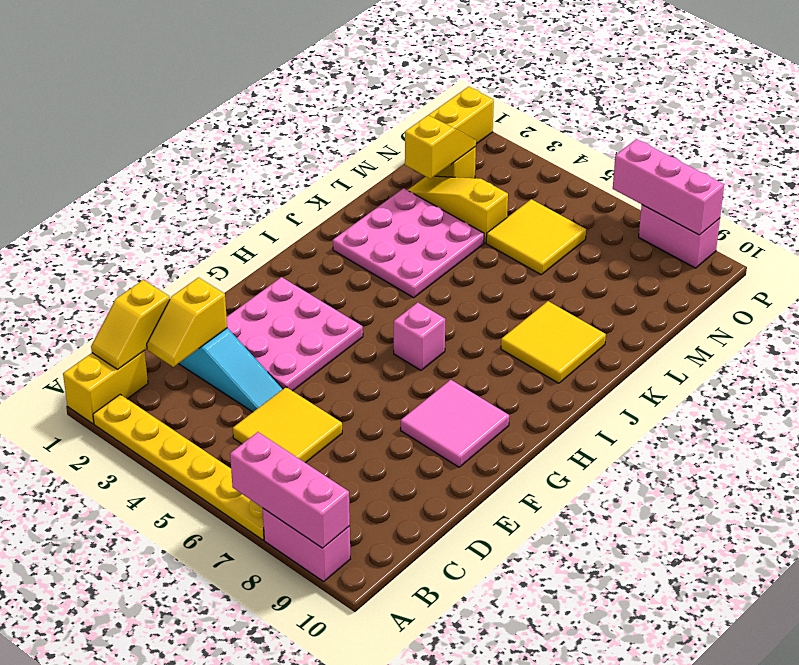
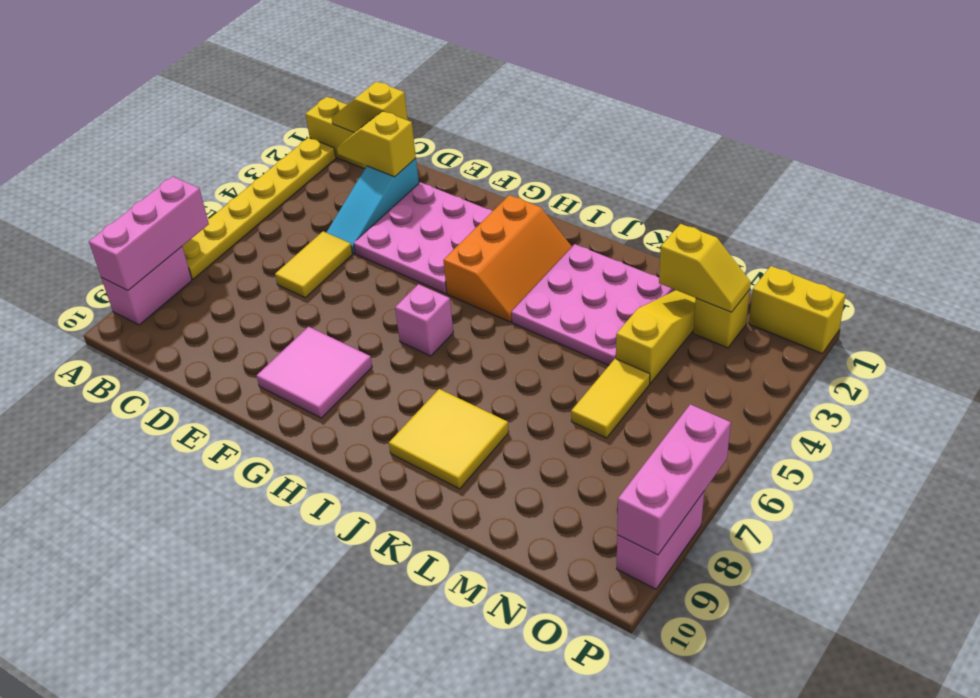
yellow 2x2 tile [233,387,342,463] -> yellow 1x2 tile [275,232,353,298]
none -> orange 2x3 slope [443,195,572,322]
yellow 2x2 tile [486,199,586,275] -> yellow 1x2 tile [571,359,650,438]

